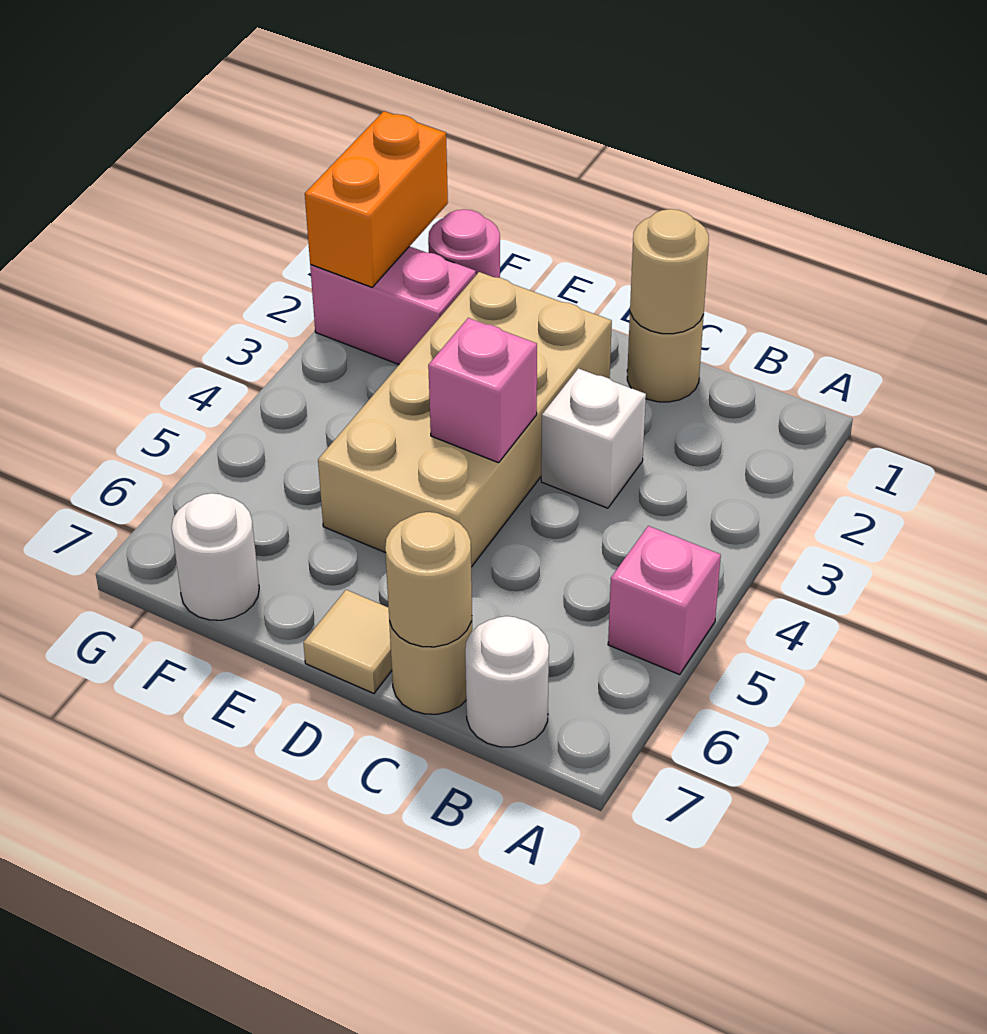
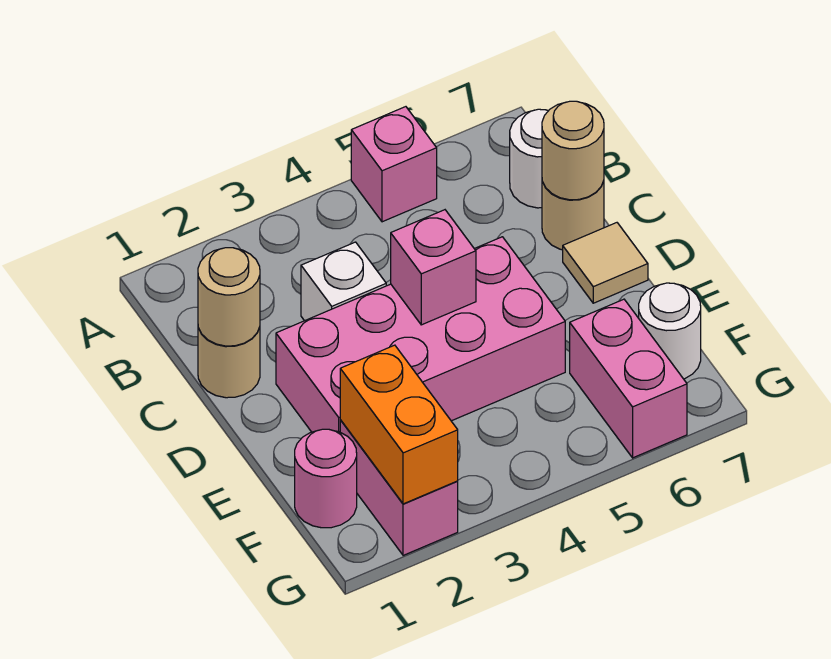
tan 2x4 brick [318,272,612,567] -> pink 2x4 brick [276,237,565,432]
none -> pink 1x2 brick [570,299,687,458]
orange 1x2 brick [305,111,448,287] -> orange 1x2 brick turned to [340,345,458,504]

